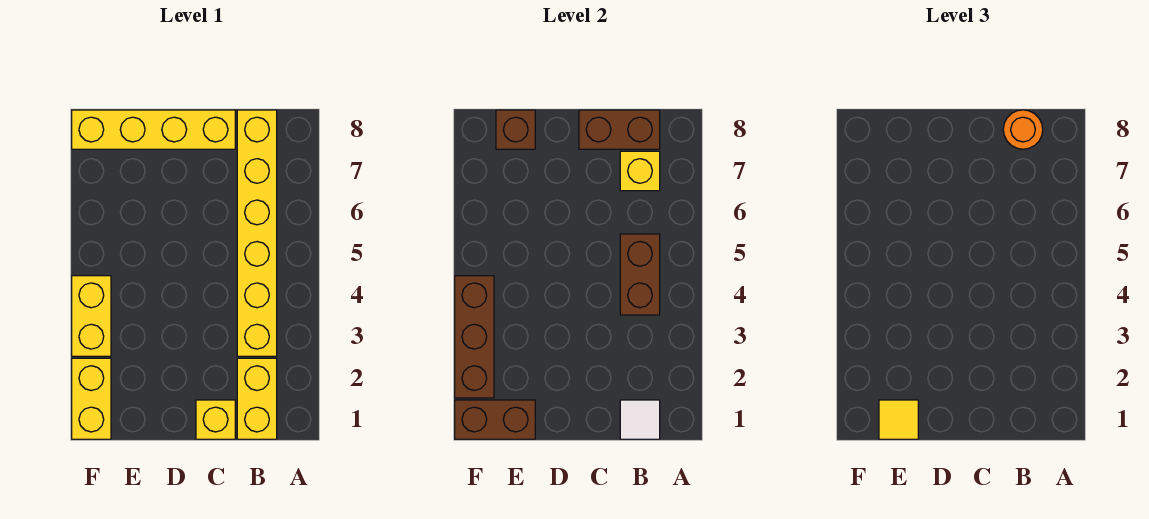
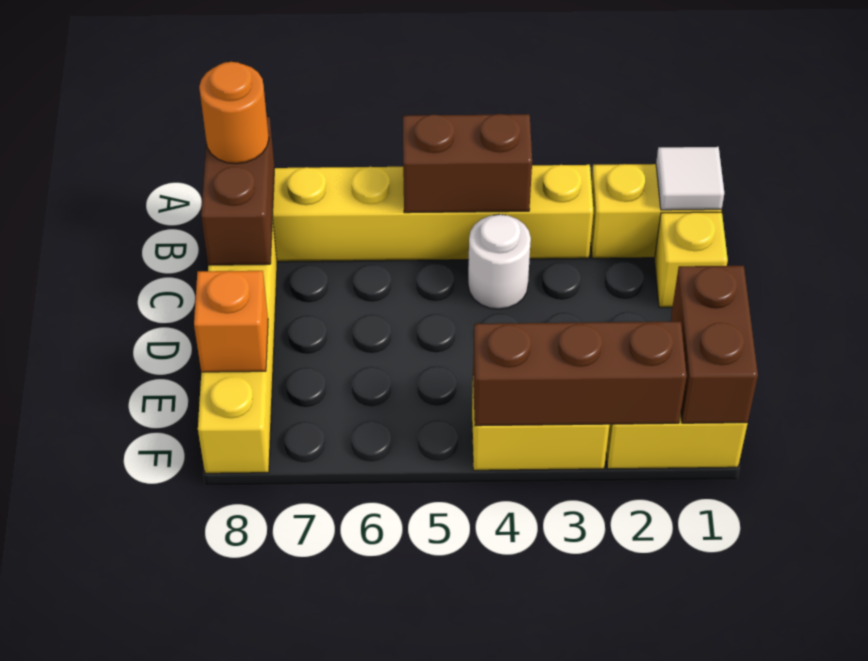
yellow 1x1 brick [620,151,660,191] -> none
none -> white 1x1 round brick [468,215,531,309]
yellow 1x1 tile [879,400,918,439] -> none
brown 1x1 brick [496,110,535,149] -> orange 1x1 brick [194,271,268,372]

